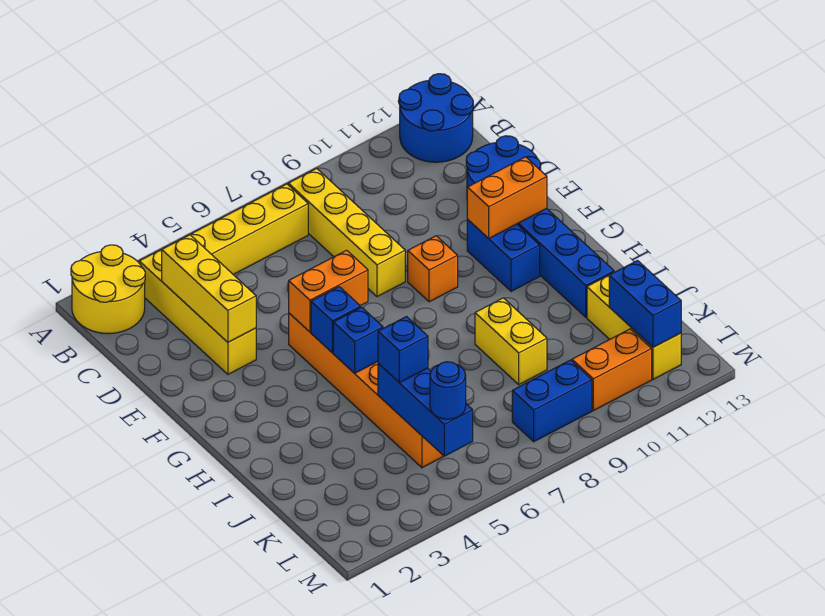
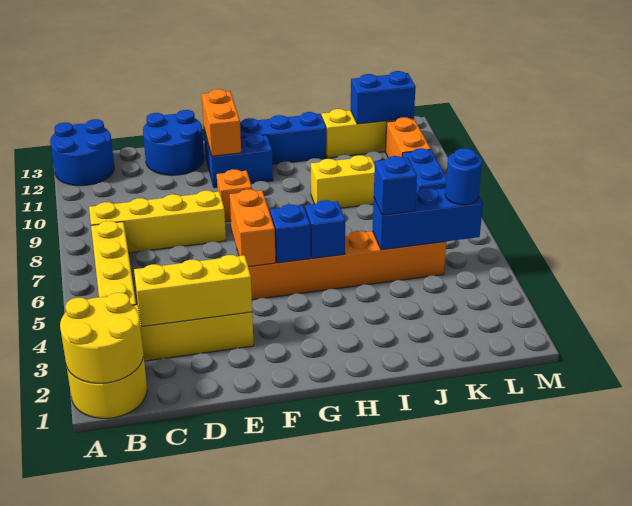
none -> yellow 2x2 round brick [60,293,143,383]

